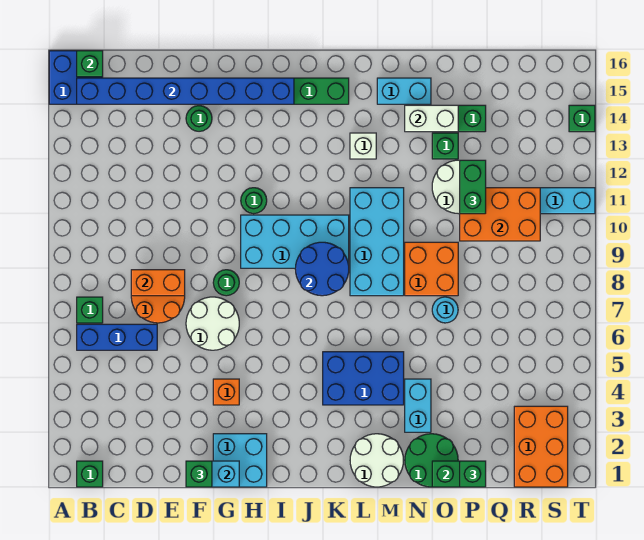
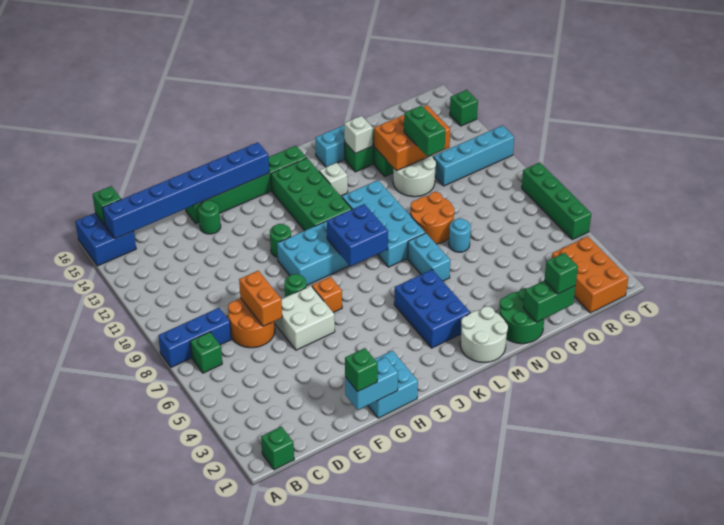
blue 1x3 brick [77,324,157,350] -> blue 1x3 brick moved to [158,308,231,367]
orange 1x2 brick [131,270,185,296] -> orange 1x2 brick turned to [239,271,282,326]
white 2x2 round brick [186,297,239,350] -> white 2x2 brick [274,286,335,350]
orange 1x1 brick [213,379,239,405] -> orange 1x1 brick moved to [312,277,342,313]
blue 2x2 round brick [295,242,349,296] -> blue 2x2 brick [327,204,388,266]
none -> green 2x4 brick [271,158,352,231]
blue 2x3 brick [323,352,404,405] -> blue 2x3 brick turned to [394,270,470,348]
cyan 1x2 brick [405,379,431,432] -> cyan 1x2 brick moved to [408,233,450,281]
orange 2x2 brick [405,242,458,296] -> orange 2x2 round brick [410,192,455,244]
white 1x2 brick [405,105,458,132] -> white 1x1 brick [344,116,373,153]
orange 2x3 brick [460,188,540,241] -> orange 2x3 brick moved to [374,105,450,171]
none -> green 1x4 brick [522,163,591,240]

